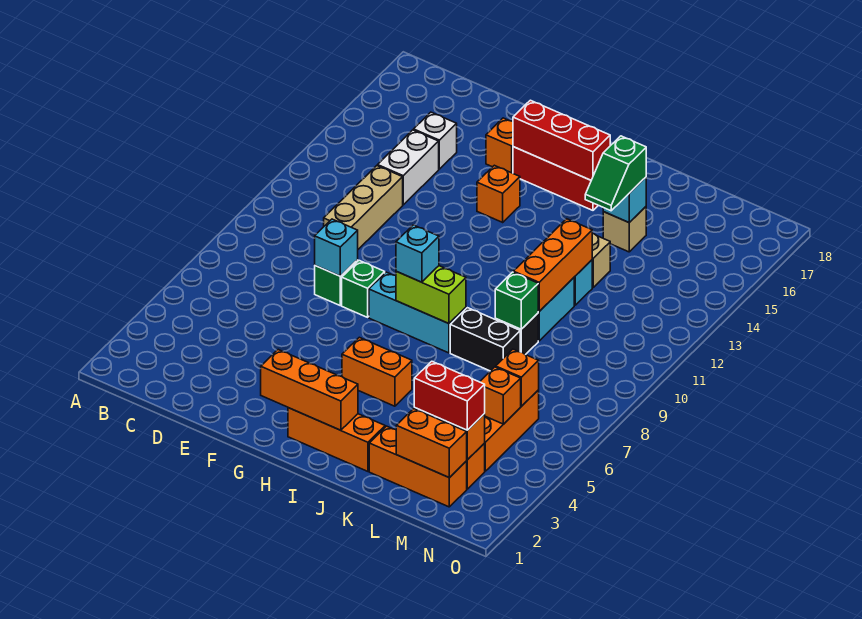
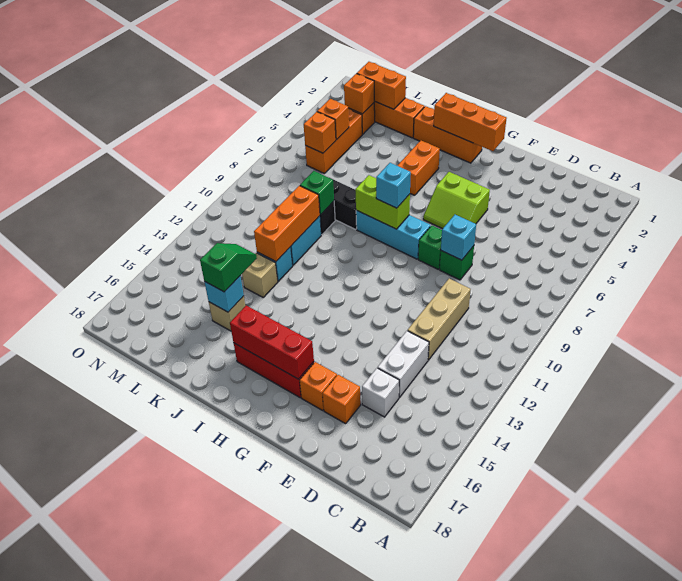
none -> lime 2x2 slope [423,172,490,229]
orange 1x1 brick [477,165,520,222] -> orange 1x1 brick moved to [323,375,361,424]
orange 1x2 brick [342,337,412,406] -> orange 1x2 brick turned to [397,141,440,195]
red 1x2 brick [414,361,485,430] -> none

